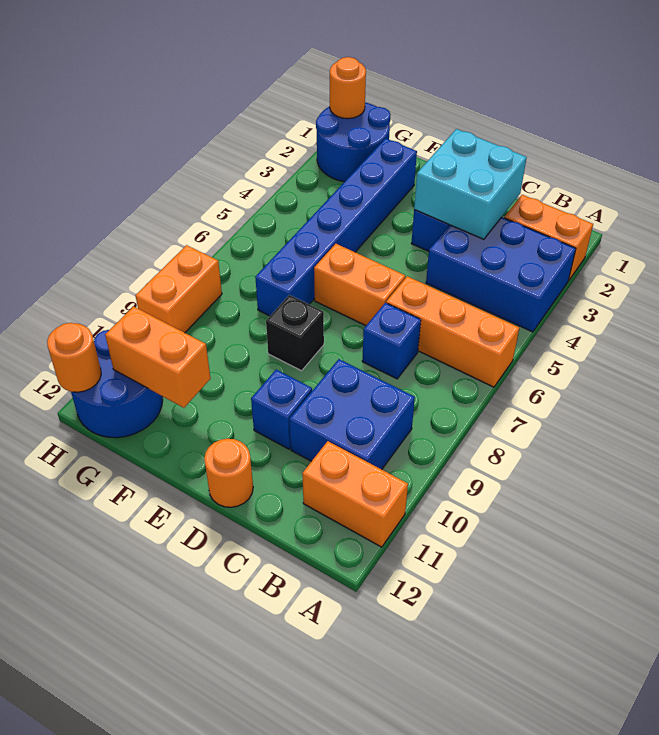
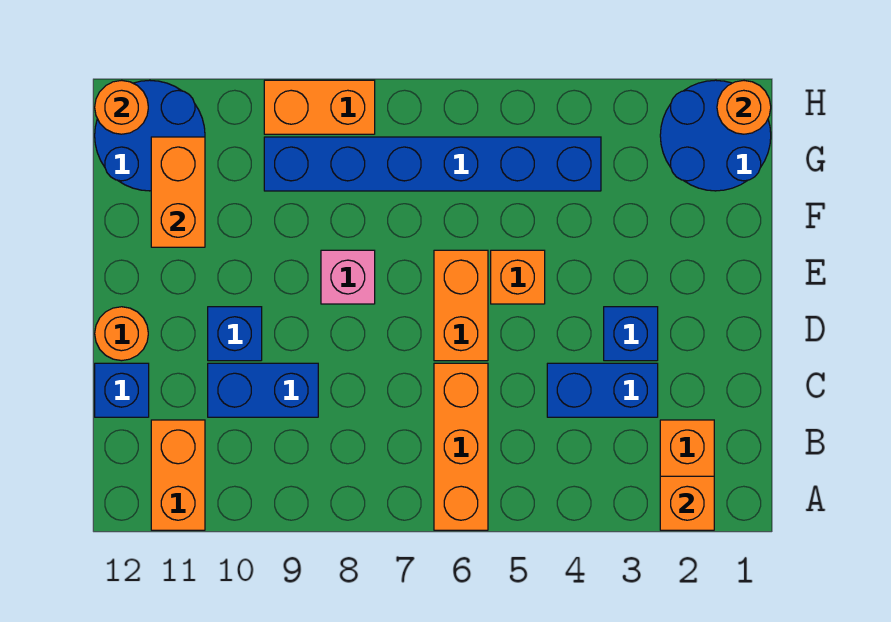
none -> orange 1x1 brick [660,476,714,530]
blue 2x3 brick [426,217,576,332] -> blue 1x2 brick [547,363,658,417]
blue 2x2 brick [289,359,415,469] -> blue 1x2 brick [208,363,318,417]
cyan 2x2 brick [414,129,527,239] -> none
blue 1x1 brick [362,303,421,379] -> blue 1x1 brick moved to [95,363,149,417]
none -> orange 1x1 brick [491,250,545,304]
black 1x1 brick [266,295,324,371] -> pink 1x1 brick [321,250,375,304]
blue 1x6 brick [255,138,417,316] -> blue 1x6 brick moved to [264,137,601,191]

